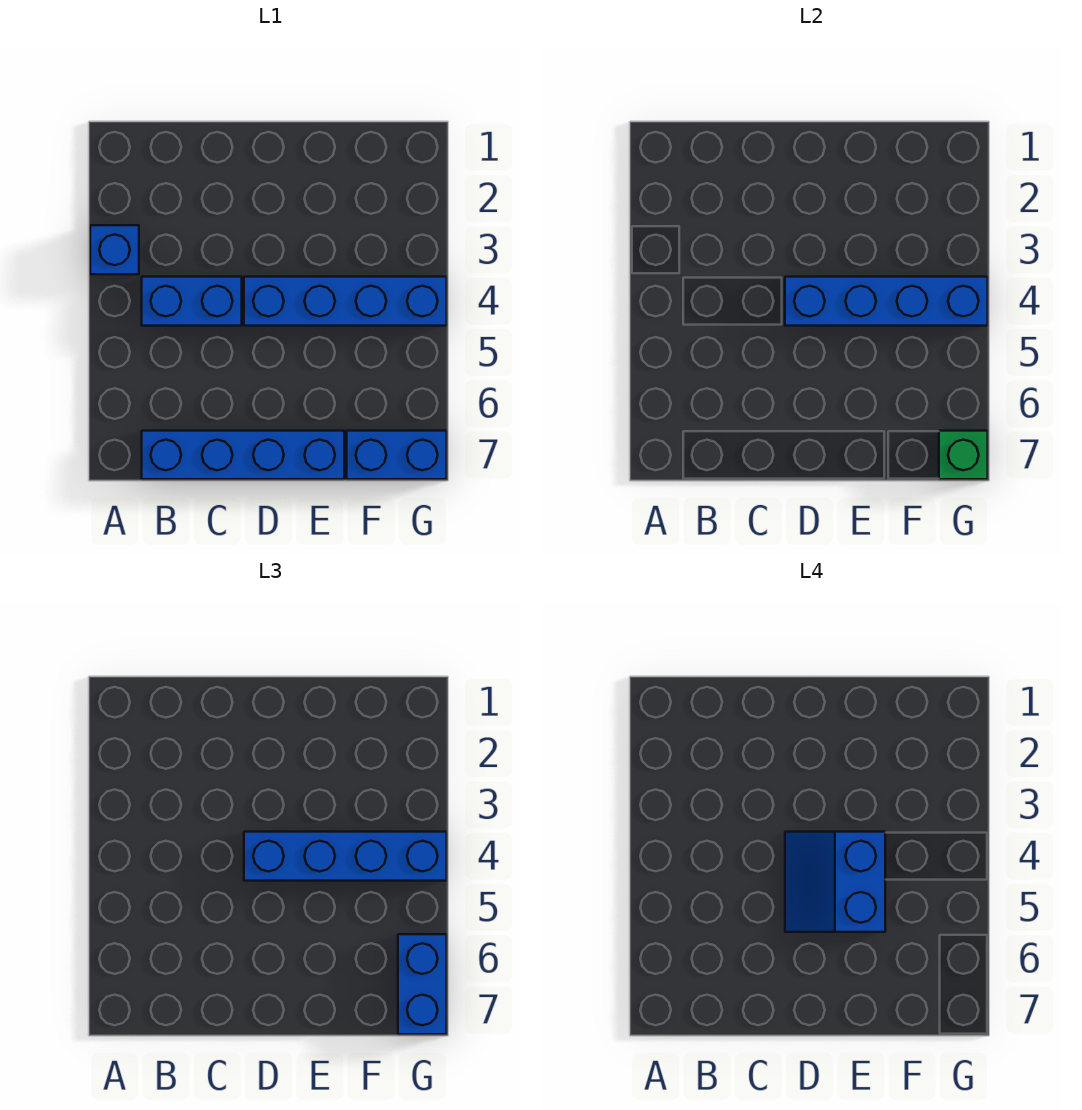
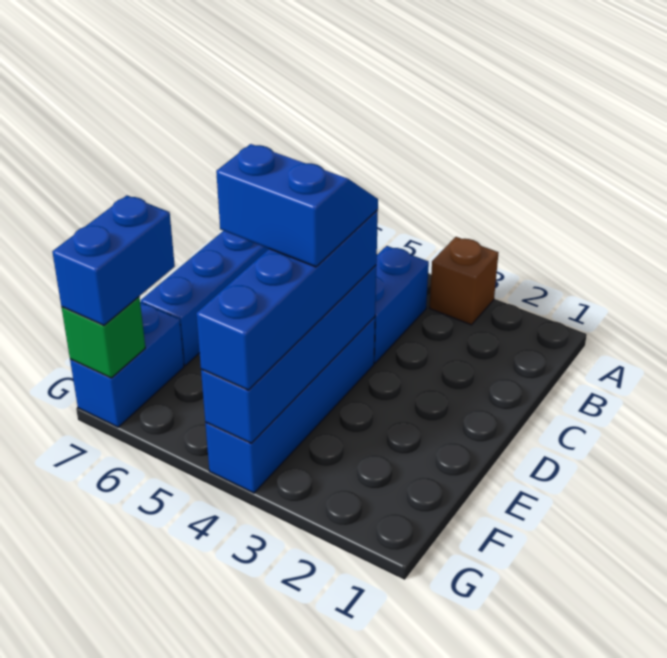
blue 1x1 brick [90,225,139,274] -> brown 1x1 brick [429,237,499,325]
blue 1x2 brick [398,934,447,1034] -> blue 1x2 brick turned to [52,195,175,325]

